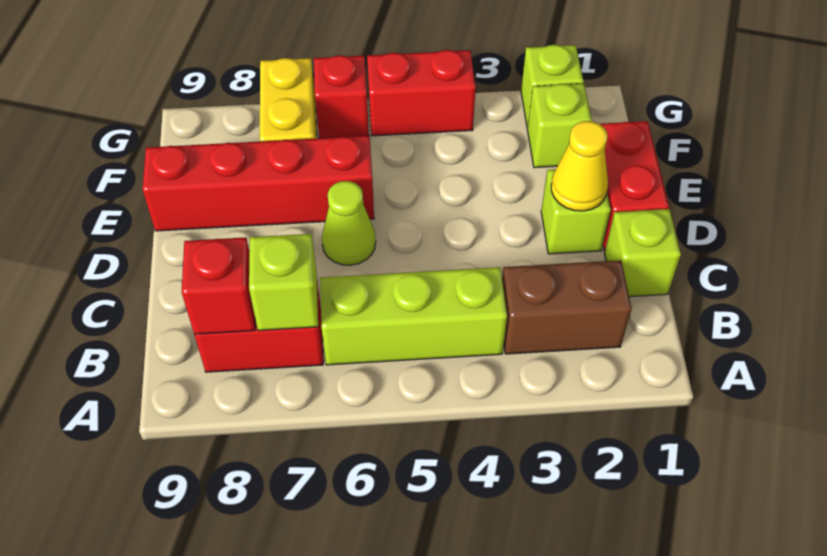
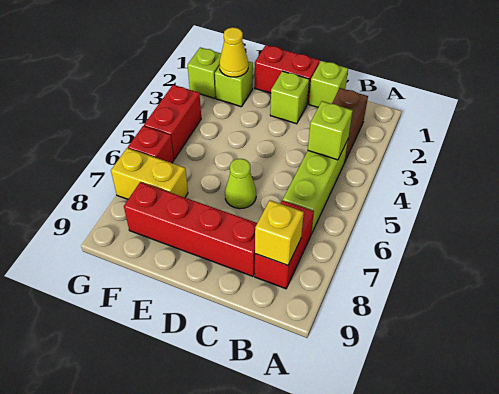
lime 1x1 brick [249,234,318,330] -> lime 1x1 brick moved to [308,101,353,160]
red 1x1 brick [182,237,255,335] -> yellow 1x1 brick [255,200,304,265]
yellow 1x1 cone [551,121,608,211] -> yellow 1x1 cone moved to [219,27,248,77]
red 1x4 brick [142,136,374,231] -> red 1x4 brick turned to [124,182,257,276]

